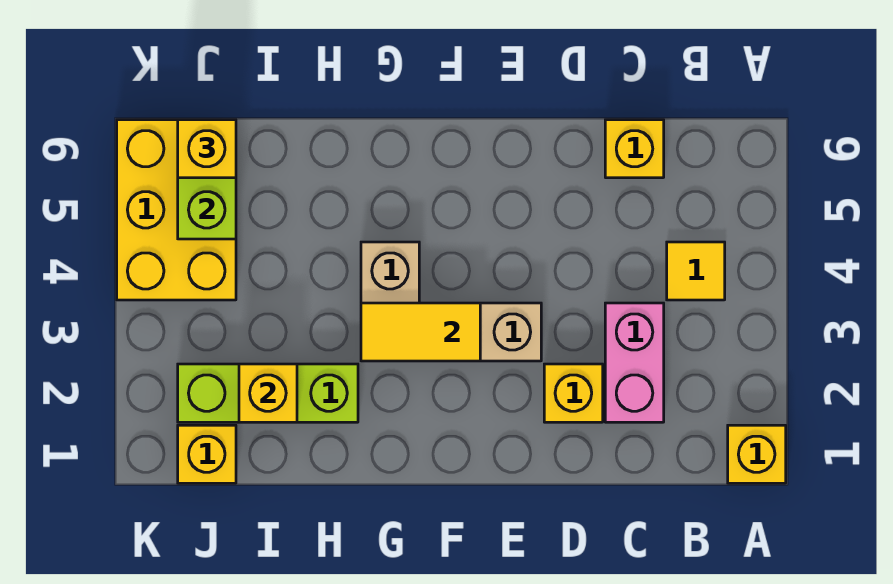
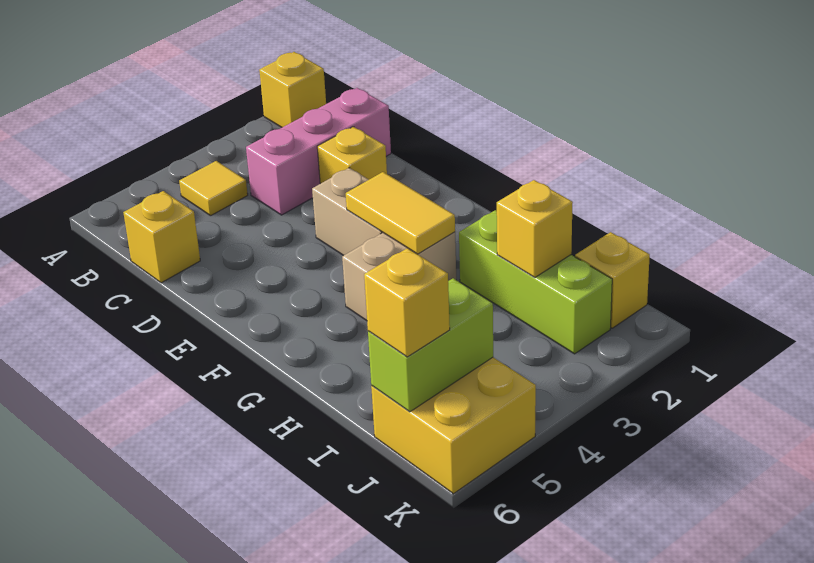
pink 1x2 brick [605,303,664,422] -> pink 1x3 brick [246,88,391,215]
yellow 2x3 brick [117,120,236,300] -> yellow 2x2 brick [371,357,536,494]

